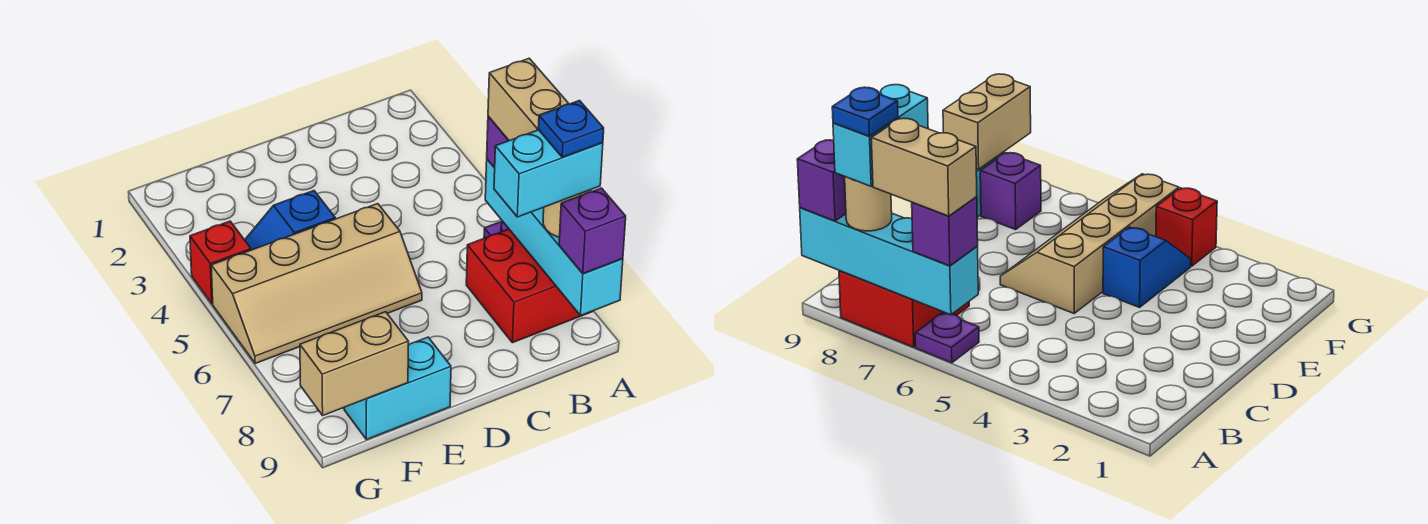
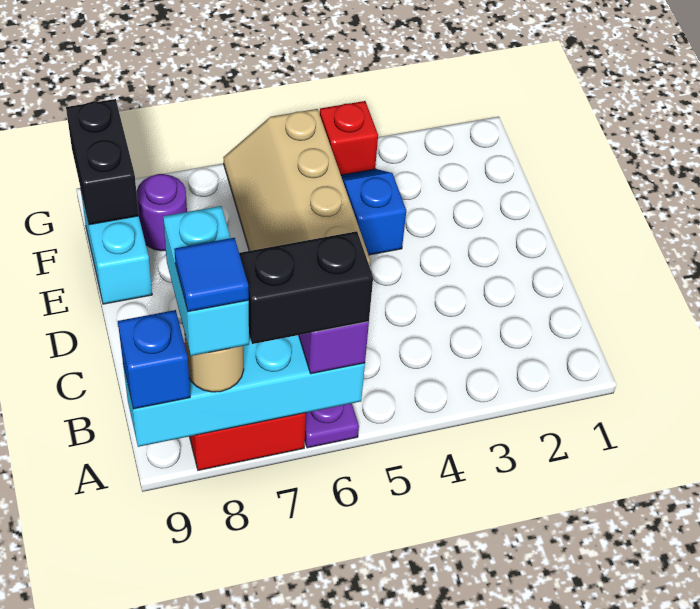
tan 1x2 brick [488,58,569,141] -> black 1x2 brick [239,231,373,344]
blue 1x1 plate [538,101,604,157] -> blue 1x1 tile [174,238,249,312]
purple 1x1 brick [559,188,626,274] -> blue 1x1 brick [118,310,190,409]
purple 1x1 brick [980,153,1041,230] -> purple 1x1 round brick [136,174,187,251]
tan 1x2 brick [300,312,409,415] -> black 1x2 brick [66,99,139,225]

